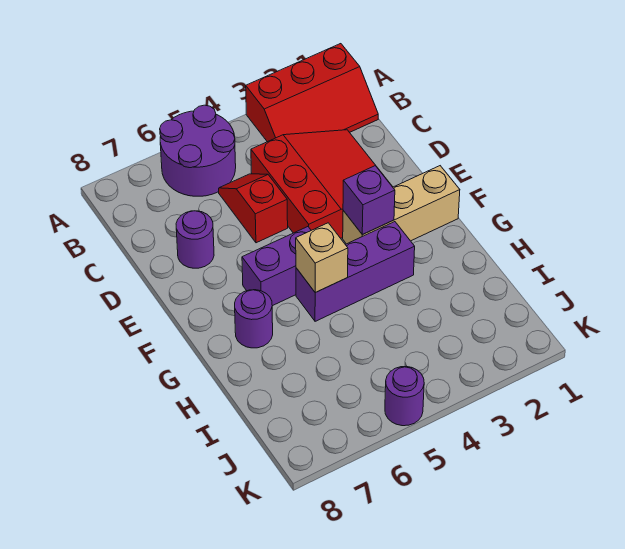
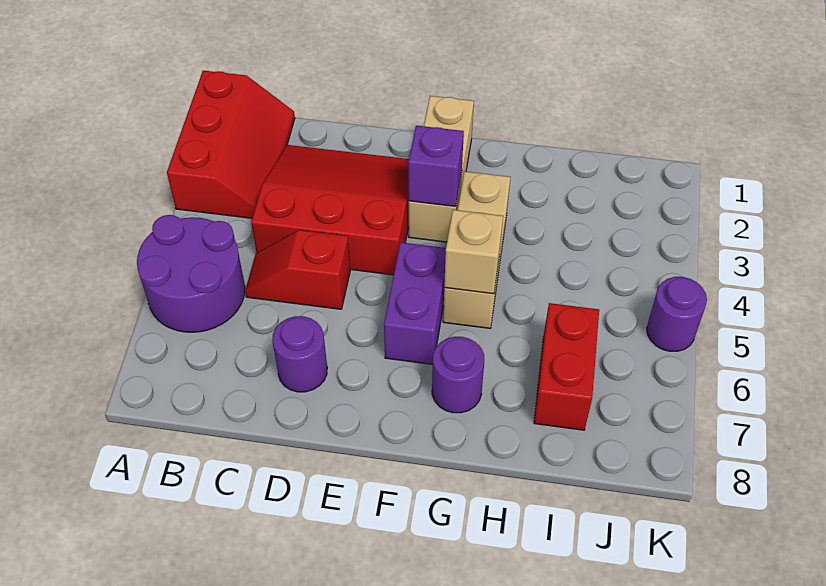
purple 1x3 brick [296,222,415,321] -> tan 1x3 brick [443,171,510,328]
none -> red 1x2 brick [534,303,599,430]

